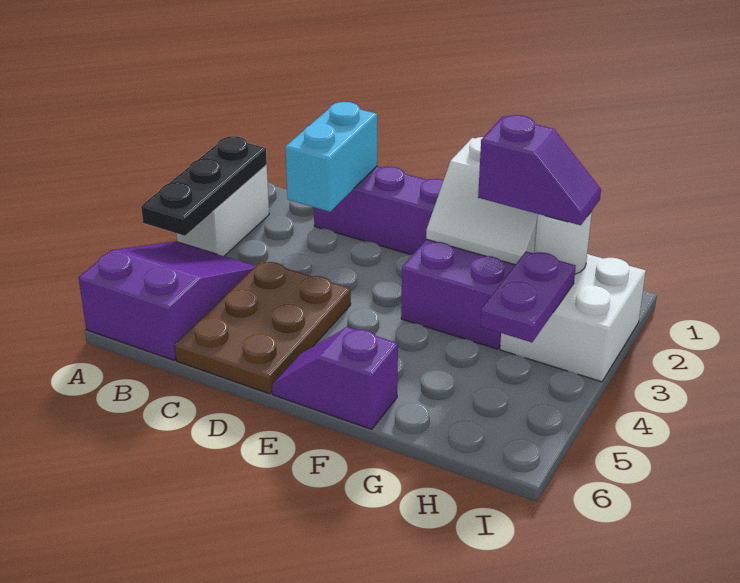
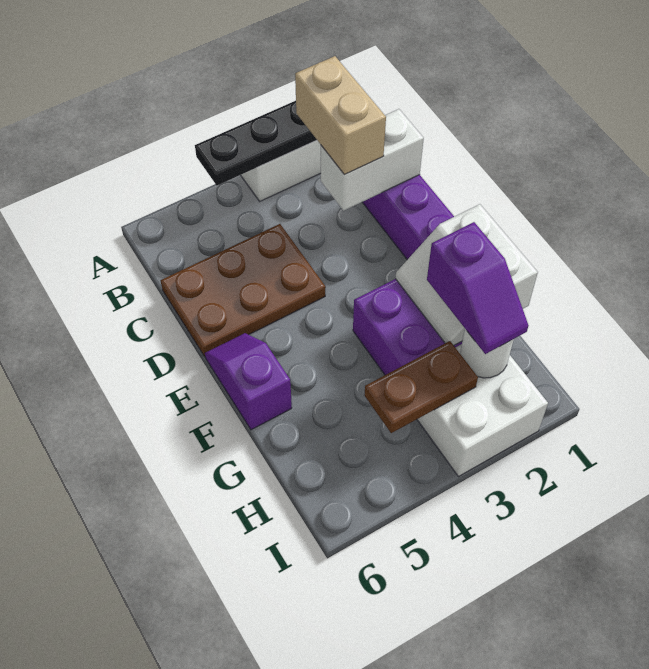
purple 2x3 slope [79,241,256,360] -> none
none -> tan 1x2 brick [295,56,386,175]
cyan 1x2 brick [285,102,377,212] -> white 1x2 brick [321,109,424,211]
purple 1x2 plate [480,251,576,342] -> brown 1x2 plate [365,341,478,433]

